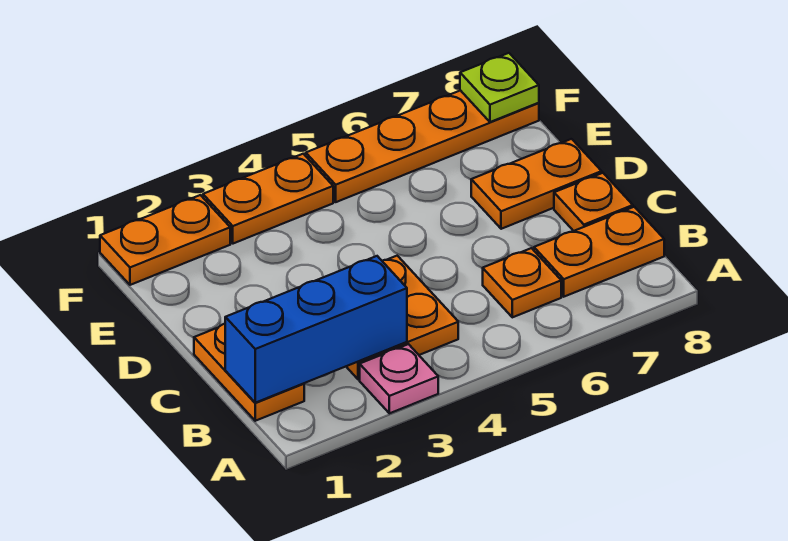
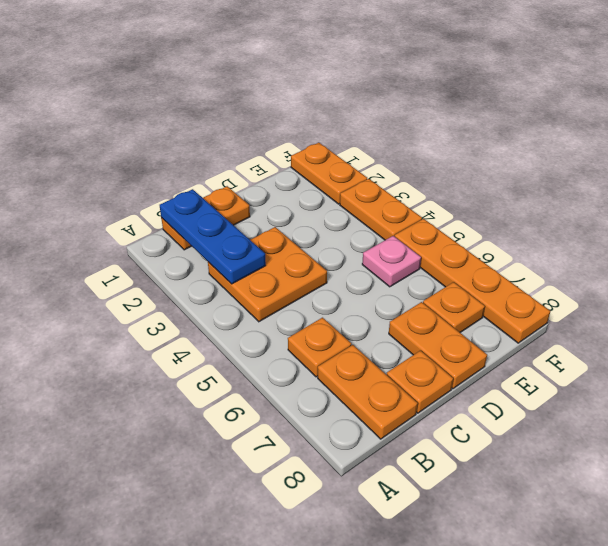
pink 1x1 plate [360,344,438,413] -> pink 1x1 plate moved to [362,236,421,287]
blue 1x3 brick [225,256,407,403] -> blue 1x3 plate [160,189,266,284]
none -> orange 1x1 plate [423,282,485,332]
lime 1x1 plate [460,53,539,122] -> none

